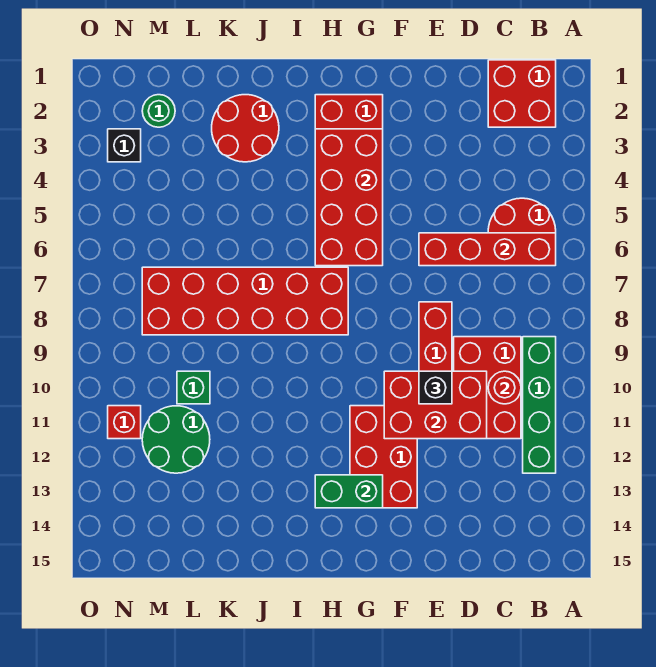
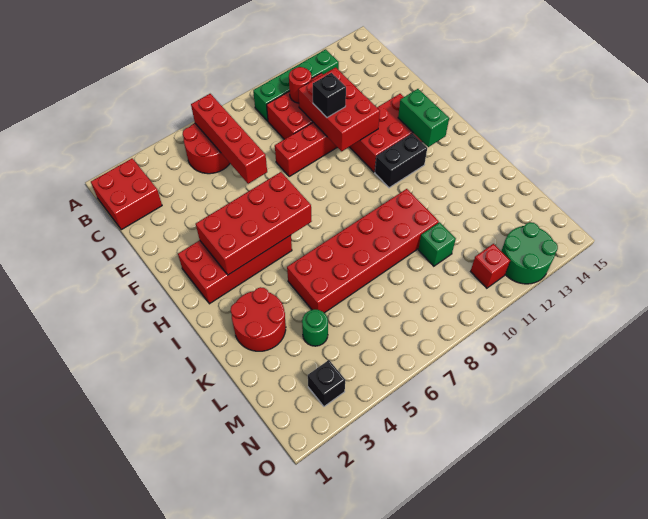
red 2x6 brick [142,267,348,335] -> red 2x6 brick turned to [287,189,439,313]
none -> black 1x2 brick [375,134,427,188]
green 2x2 round brick [142,406,210,473] -> green 2x2 round brick moved to [501,222,558,284]
green 1x1 round brick [142,95,175,127] -> green 1x1 round brick moved to [302,309,328,346]

